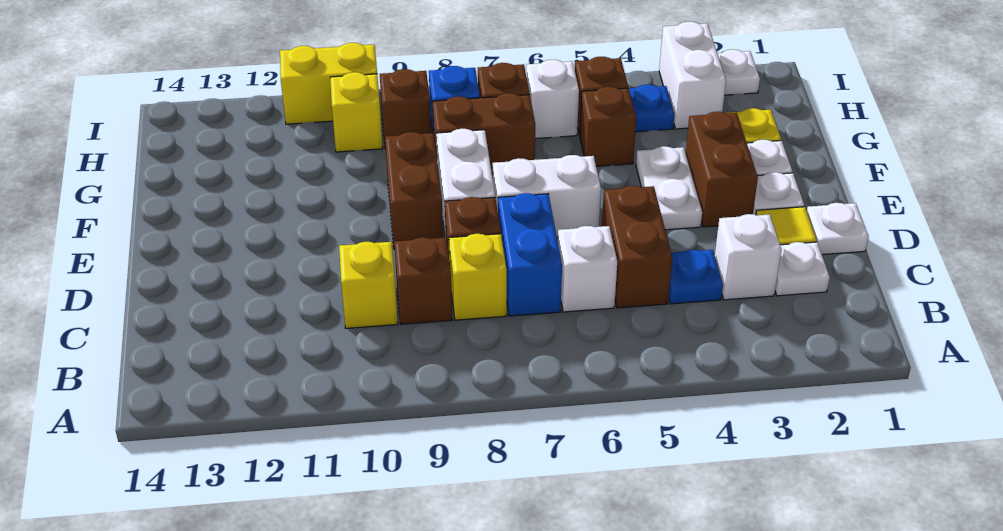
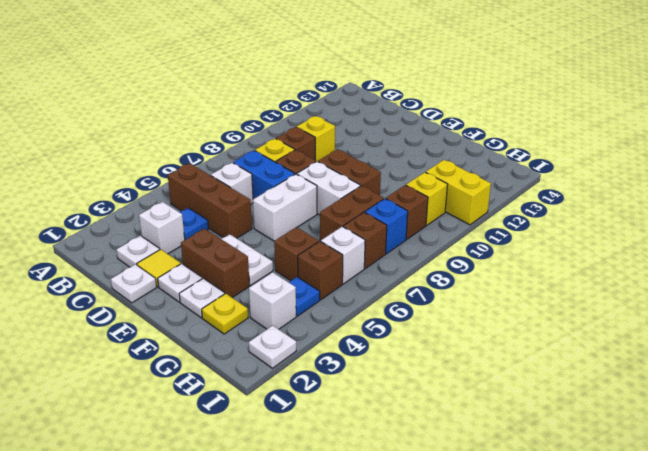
brown 1x2 brick [602,186,672,308] -> brown 1x3 brick [168,163,252,238]
white 1x2 brick [659,22,726,129] -> white 1x1 brick [249,272,296,329]
yellow 1x2 brick [280,43,377,124] -> yellow 1x2 brick turned to [426,160,491,225]

